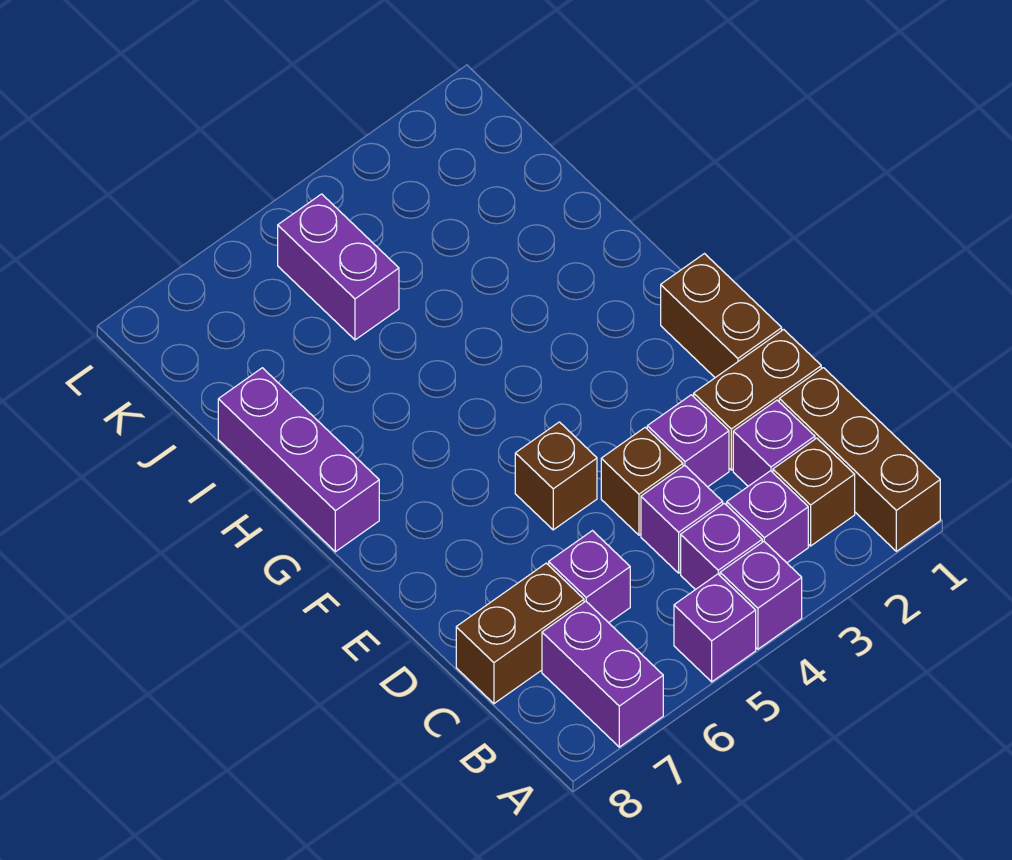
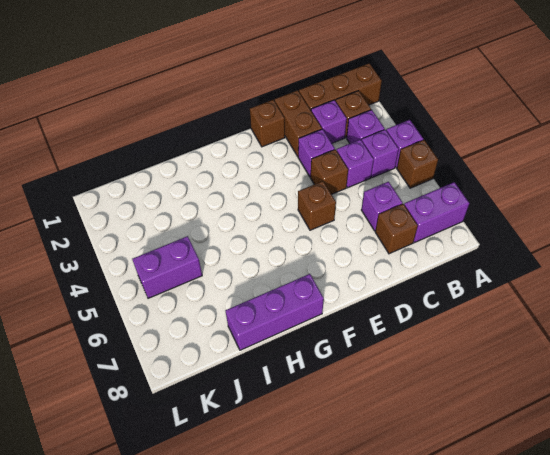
purple 1x1 brick [674,574,756,682] -> brown 1x1 brick [397,140,438,188]
brown 1x2 brick [456,563,584,704] -> brown 1x1 brick [375,204,418,254]
brown 1x2 brick [661,254,782,378] -> brown 1x1 brick [250,100,285,147]

